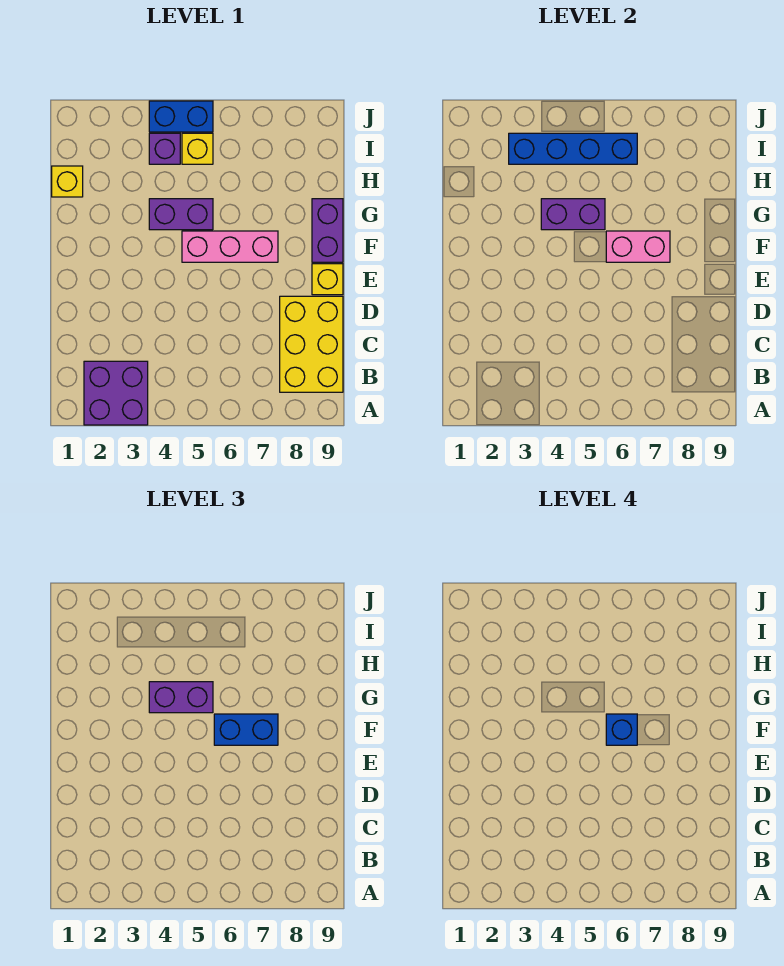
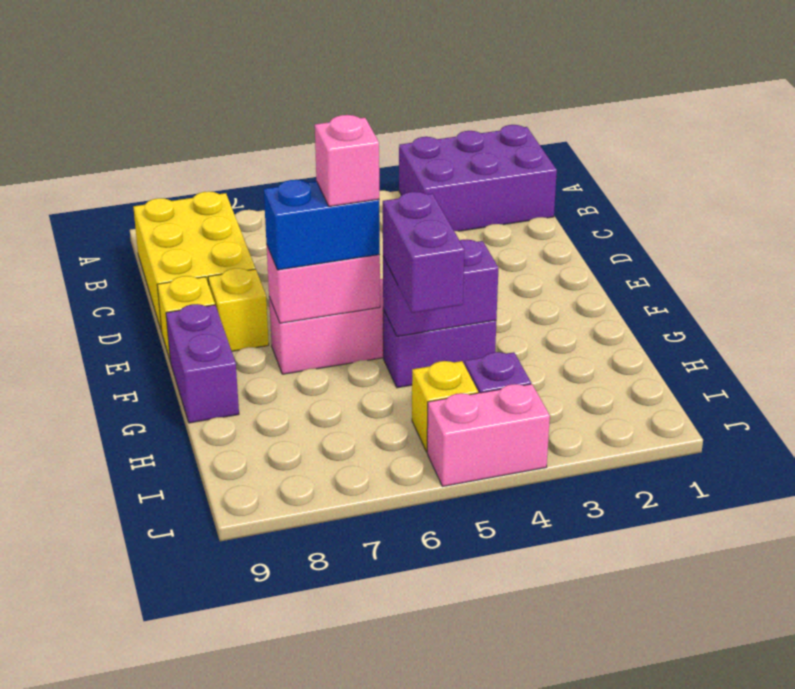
purple 2x2 brick [84,361,148,425] -> purple 2x3 brick [399,125,557,231]
blue 1x1 brick [606,714,637,745] -> pink 1x1 brick [315,115,379,207]
purple 1x2 brick [149,682,213,713] -> purple 1x2 brick turned to [383,192,464,313]
yellow 1x1 brick [52,166,83,197] -> yellow 1x1 brick moved to [208,268,269,351]
blue 1x4 brick [509,133,637,164] -> none
blue 1x2 brick [149,101,213,132] -> pink 1x2 brick [427,384,550,486]

